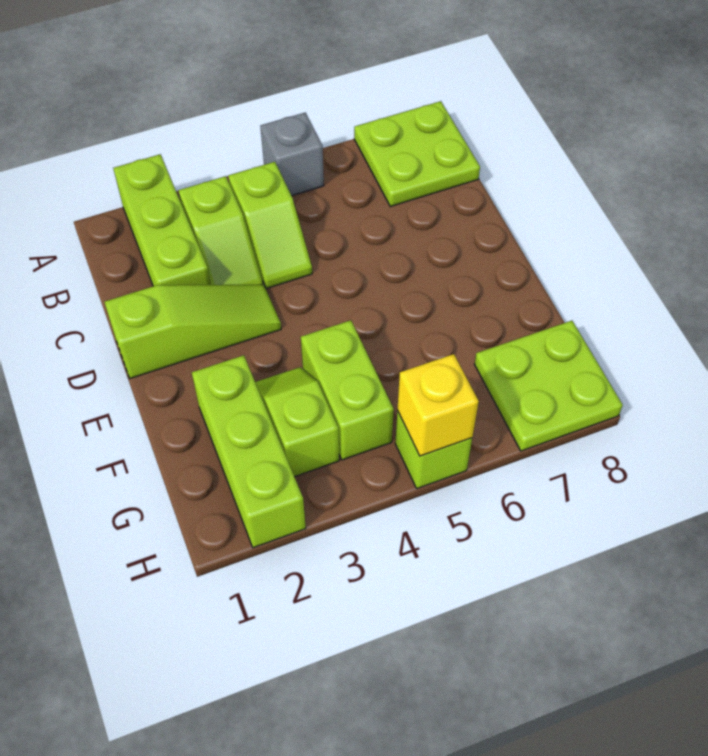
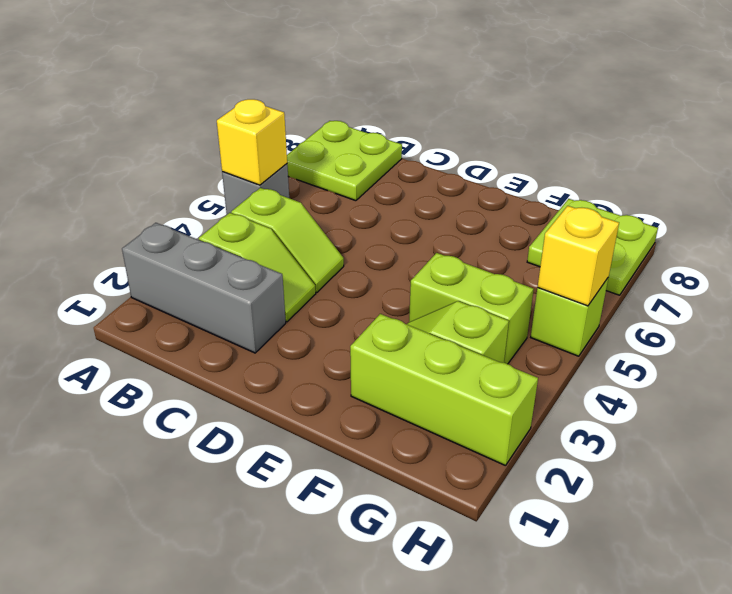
lime 1x3 brick [113,154,211,286] -> grey 1x3 brick [122,223,286,353]
none -> yellow 1x1 brick [217,99,287,185]
lime 1x3 slope [104,285,281,378] -> none

